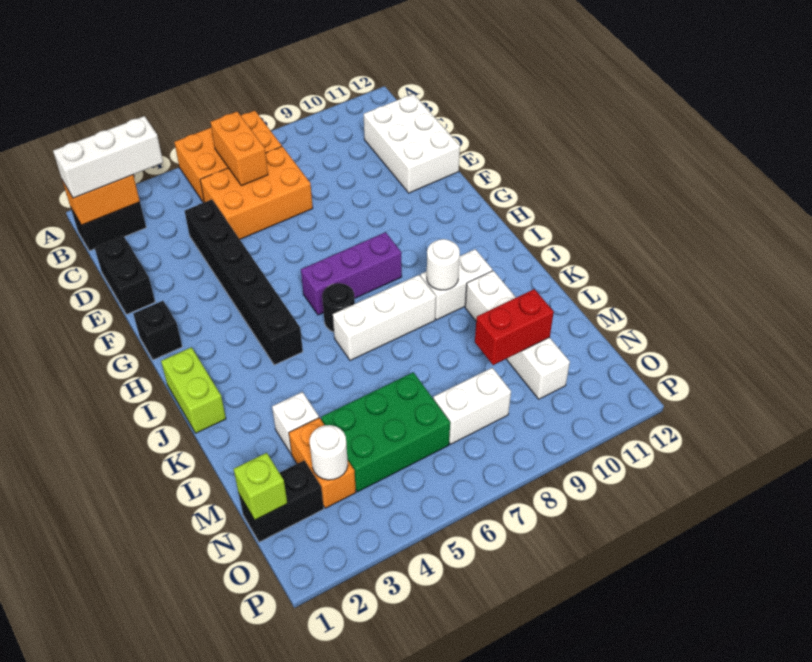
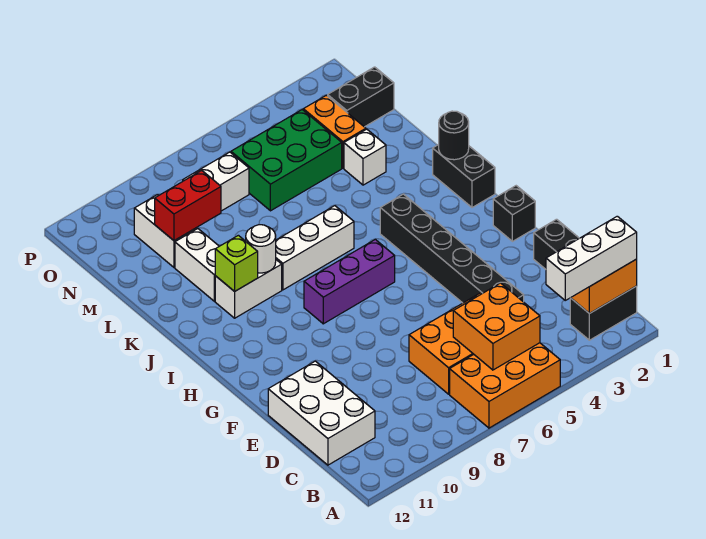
orange 1x2 brick [211,112,268,186] -> orange 2x2 brick [453,283,540,370]
lime 1x2 brick [161,347,226,433] -> black 1x2 brick [433,145,495,207]
black 1x1 round brick [322,283,355,332] -> black 1x1 round brick moved to [439,111,469,160]
lime 1x1 brick [234,453,287,520] -> lime 1x1 brick moved to [215,235,258,291]
white 1x1 round brick [310,425,348,480] -> none

